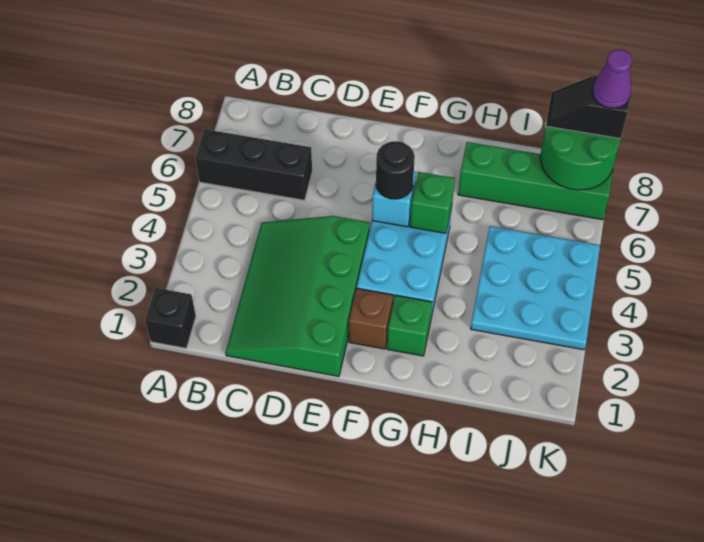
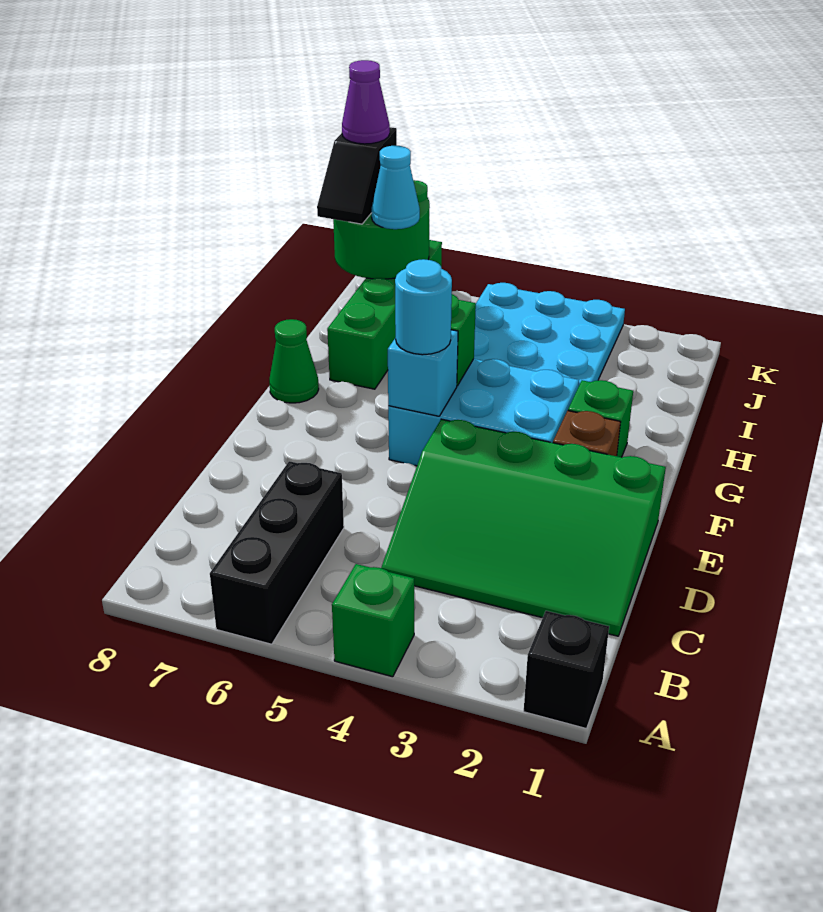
none -> green 1x1 brick [332,564,414,677]
black 1x1 round brick [376,141,415,199] -> cyan 1x1 round brick [395,259,452,355]
none -> green 1x1 cone [269,319,319,403]
none -> cyan 1x1 cone [372,146,420,229]

